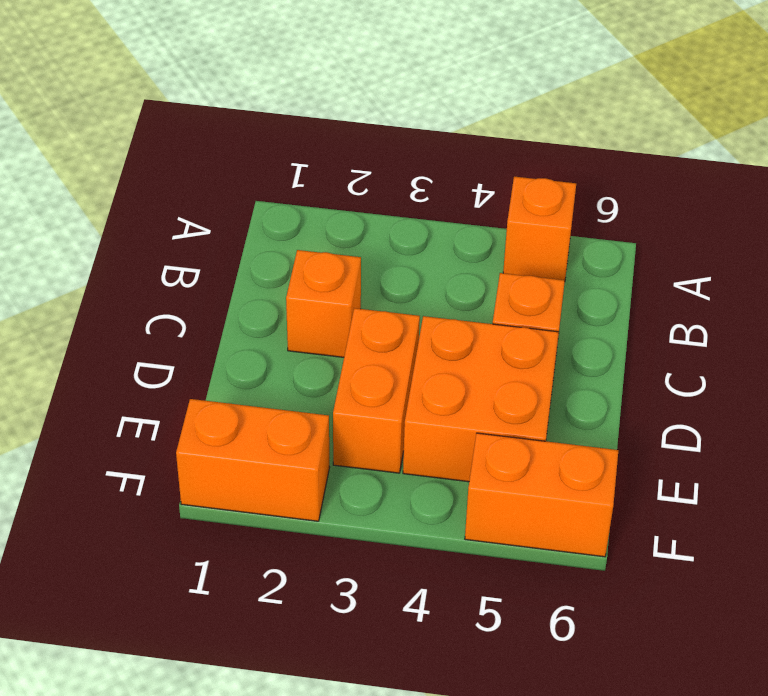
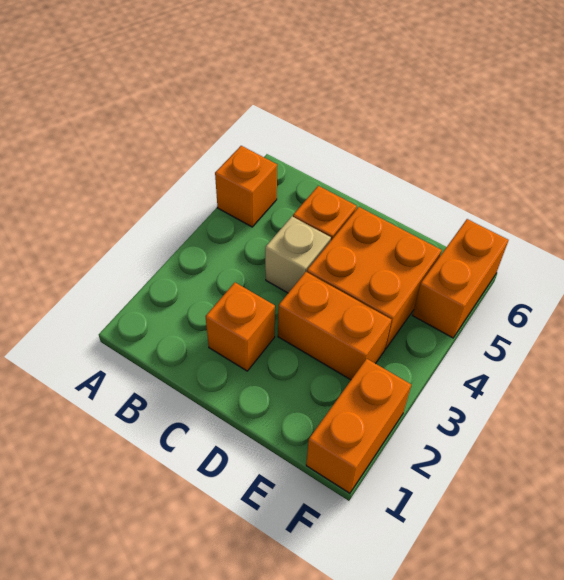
none -> tan 1x1 brick [265,217,331,293]

